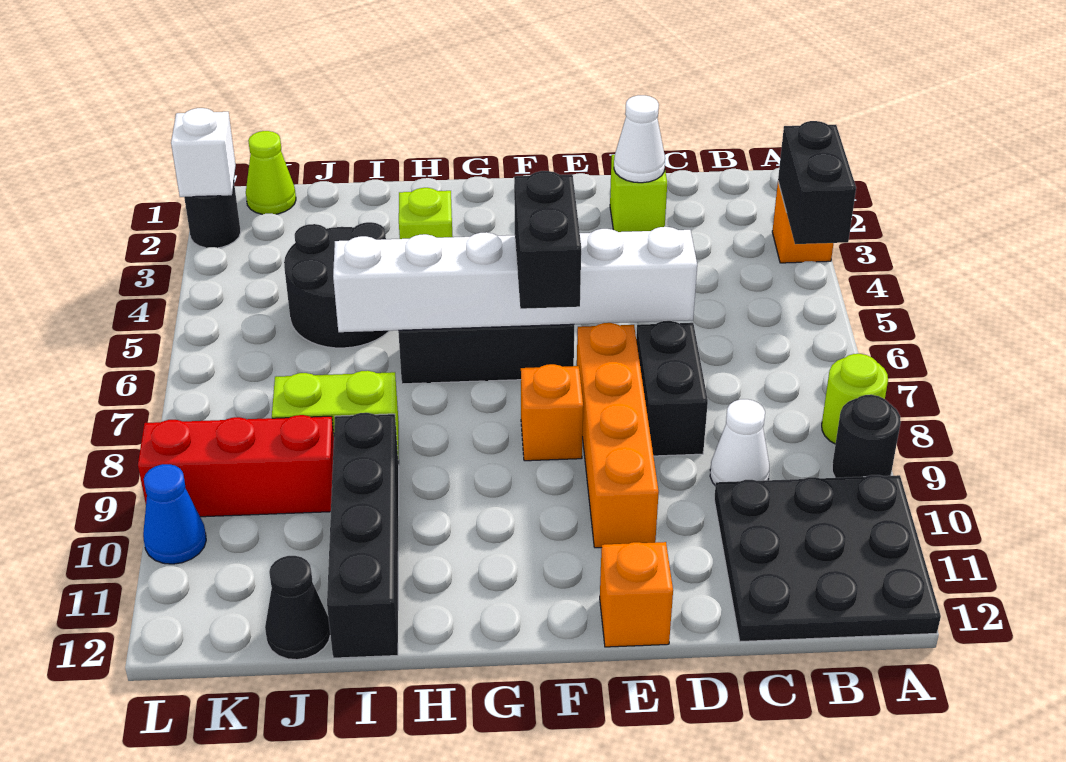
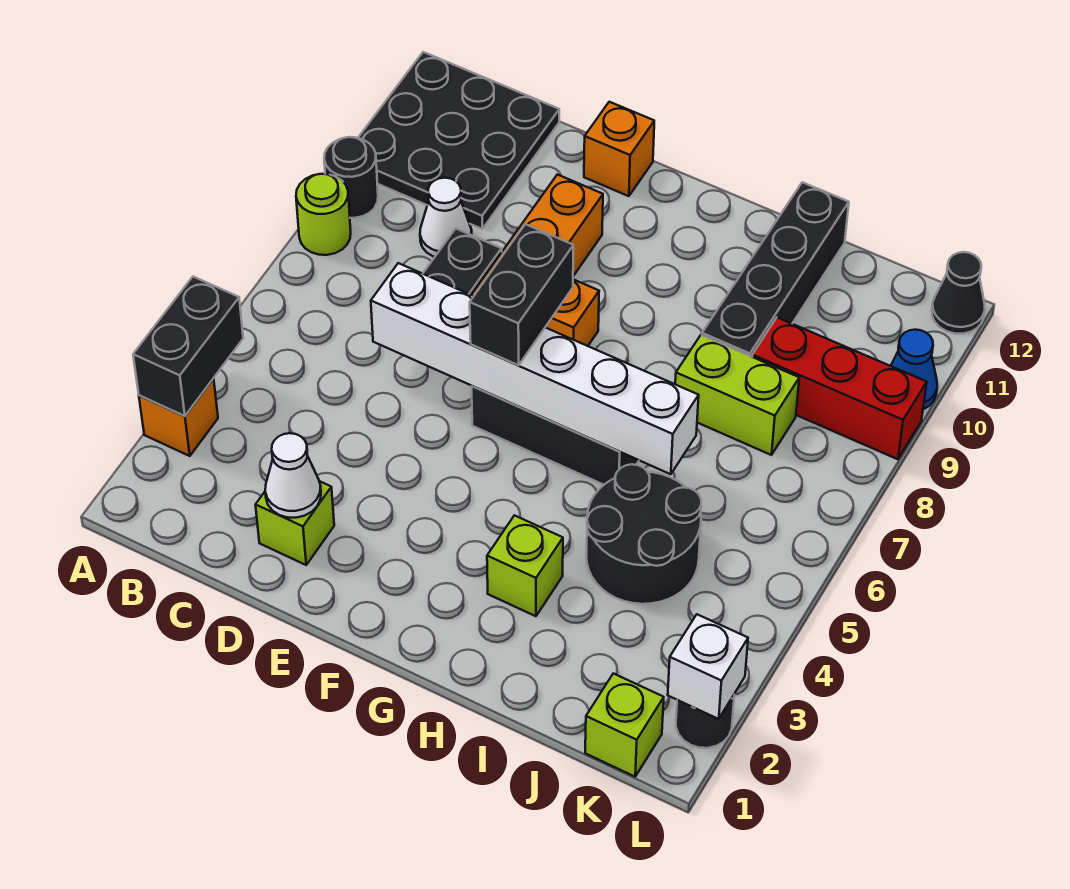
black 1x1 cone [265,556,330,660] -> black 1x1 cone moved to [932,252,985,334]
lime 1x1 cone [246,131,296,214] -> lime 1x1 brick [585,673,664,777]

